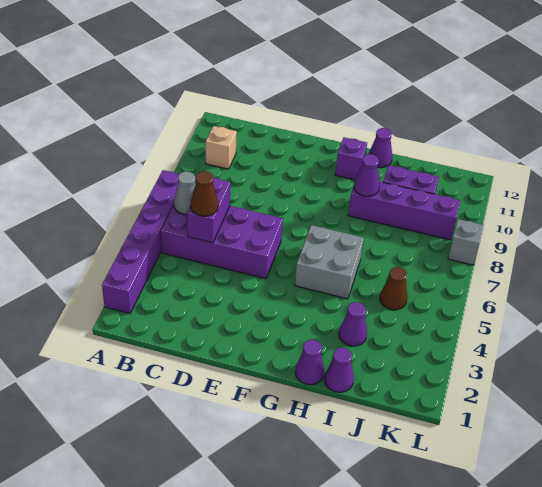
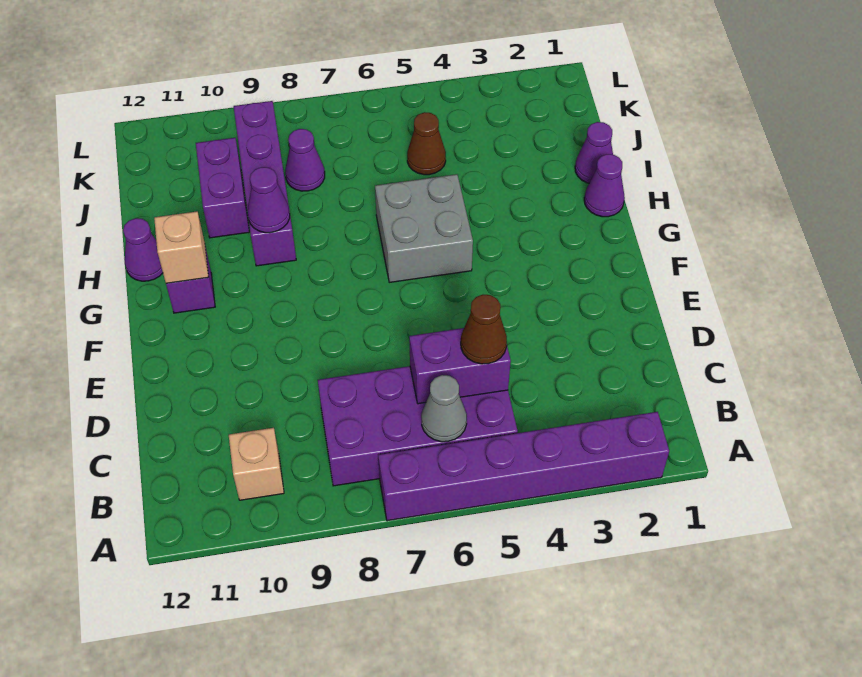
purple 2x4 brick [161,205,283,279] -> purple 2x4 brick turned to [318,366,518,486]
none -> tan 1x1 brick [154,212,208,283]
purple 1x1 cone [339,302,367,346] -> purple 1x1 cone moved to [285,129,325,191]
grey 1x1 brick [448,219,484,265] -> none

